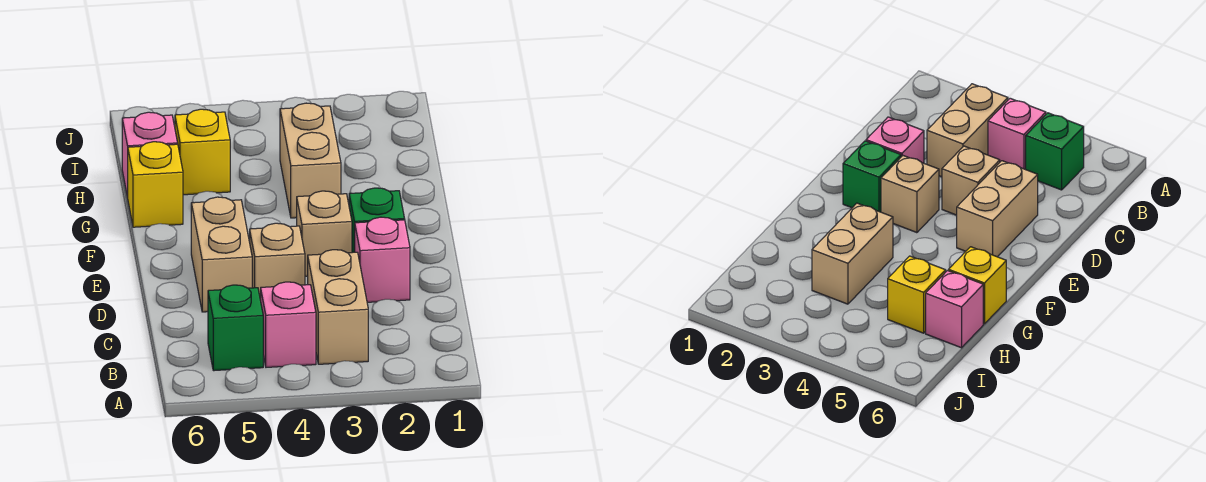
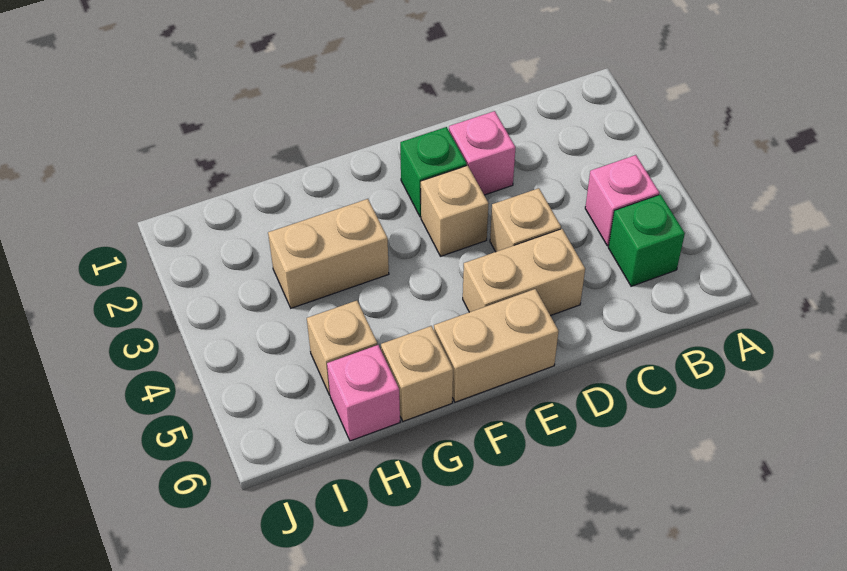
tan 1x2 brick [308,250,368,364] -> tan 1x2 brick moved to [434,289,559,402]
yellow 1x1 brick [128,142,183,227] -> tan 1x1 brick [381,326,453,421]
yellow 1x1 brick [175,109,230,195] -> tan 1x1 brick [307,301,377,395]

